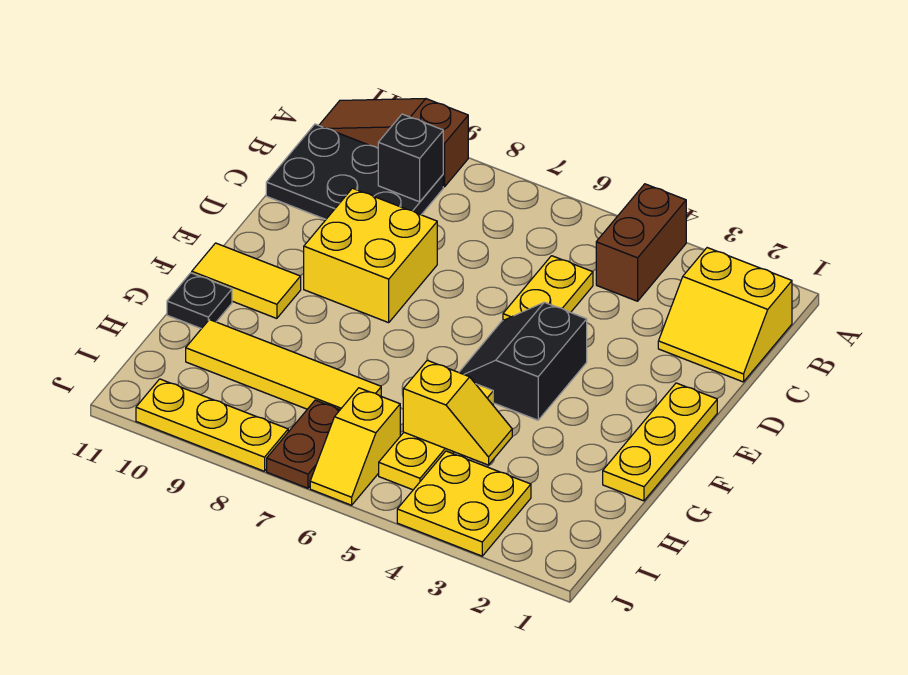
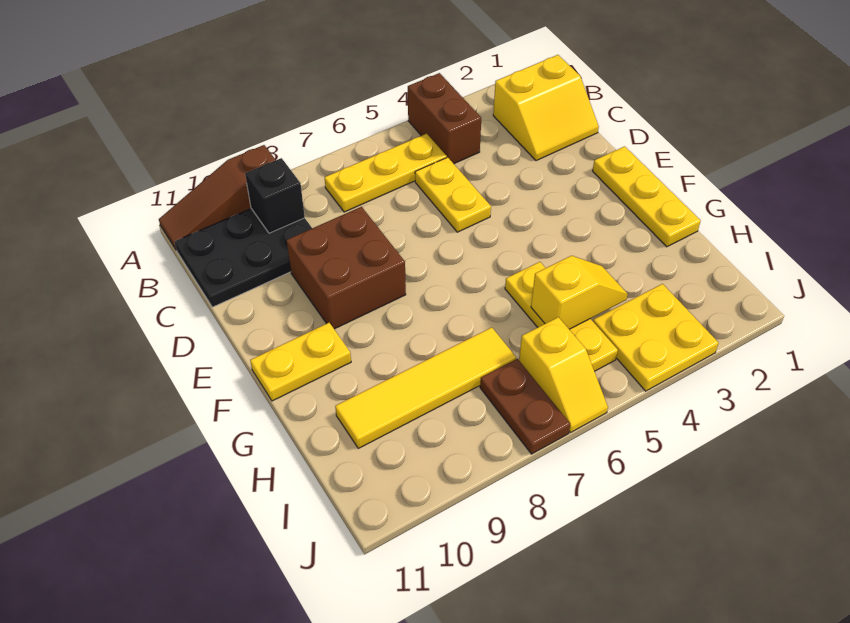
yellow 2x2 brick [304,188,437,323] -> brown 2x2 brick [286,207,406,329]
black 2x2 slope [459,302,587,420] -> none
yellow 1x2 tile [192,243,301,318] -> yellow 1x2 plate [250,323,351,401]
black 1x1 plate [167,273,232,329] -> none
yellow 1x3 plate [136,379,288,471] -> yellow 1x3 plate moved to [325,133,447,212]

